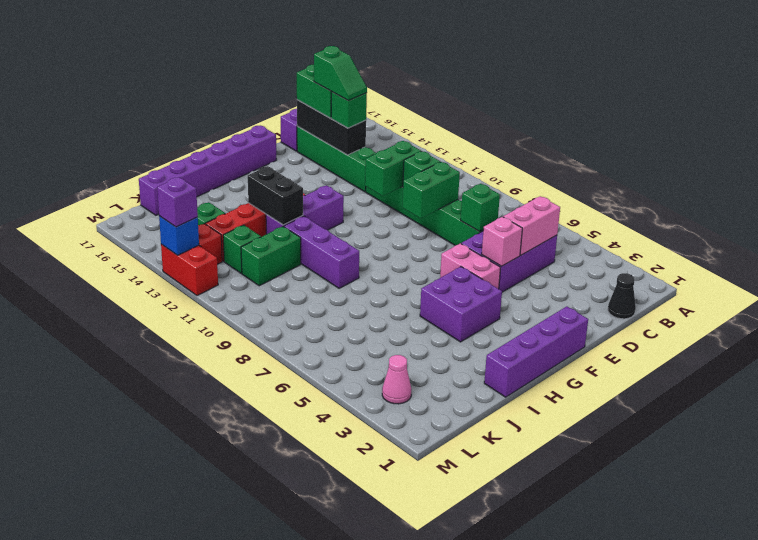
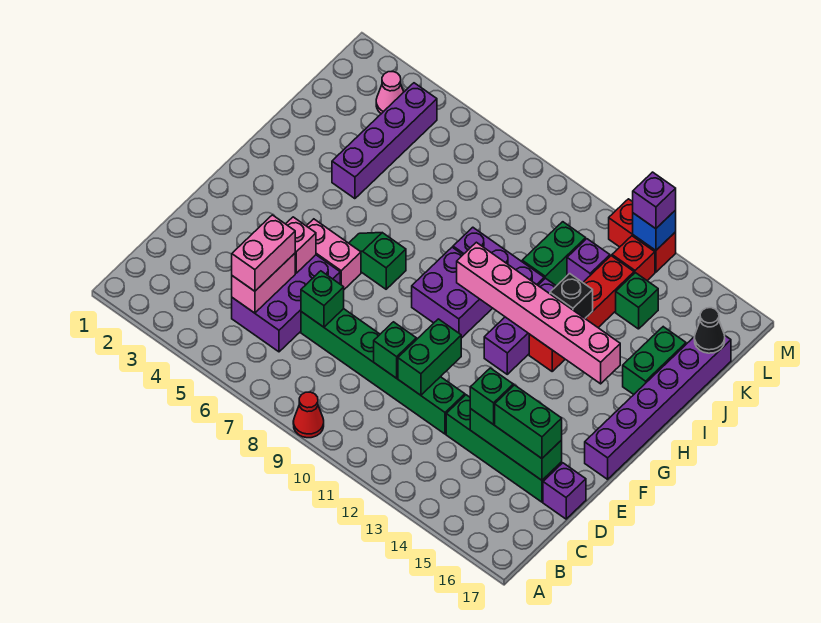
none -> red 1x1 cone [293,392,324,438]
black 1x1 cone [608,273,636,319] -> black 1x1 cone moved to [694,308,725,353]
none -> pink 1x2 brick [232,215,295,291]
green 1x2 brick [402,162,460,218] -> green 1x2 brick moved to [623,327,686,394]
black 1x3 brick [297,100,366,155] -> green 1x3 brick [470,409,562,480]
green 1x2 slope [314,46,367,101] -> green 1x2 slope moved to [349,233,406,289]
purple 1x4 brick [484,306,588,397] -> purple 1x4 brick moved to [332,83,437,199]
purple 2x2 brick [420,267,502,342] -> purple 2x2 brick moved to [412,247,492,338]
none -> pink 1x6 brick [457,242,620,384]
black 1x2 brick [248,166,303,225] -> black 1x1 brick [550,274,593,318]
green 1x1 brick [223,225,261,273] -> purple 1x1 brick [567,239,610,282]

